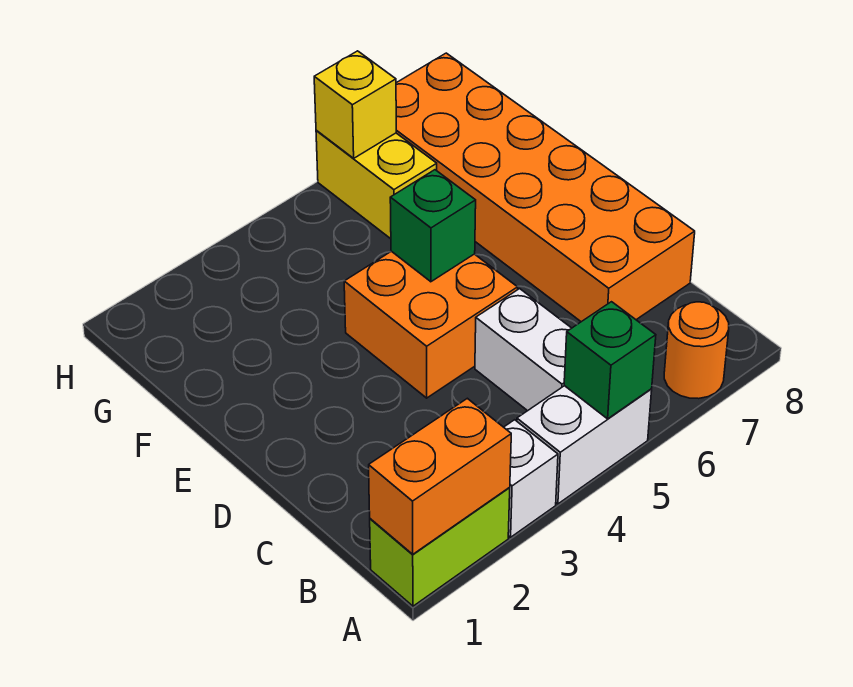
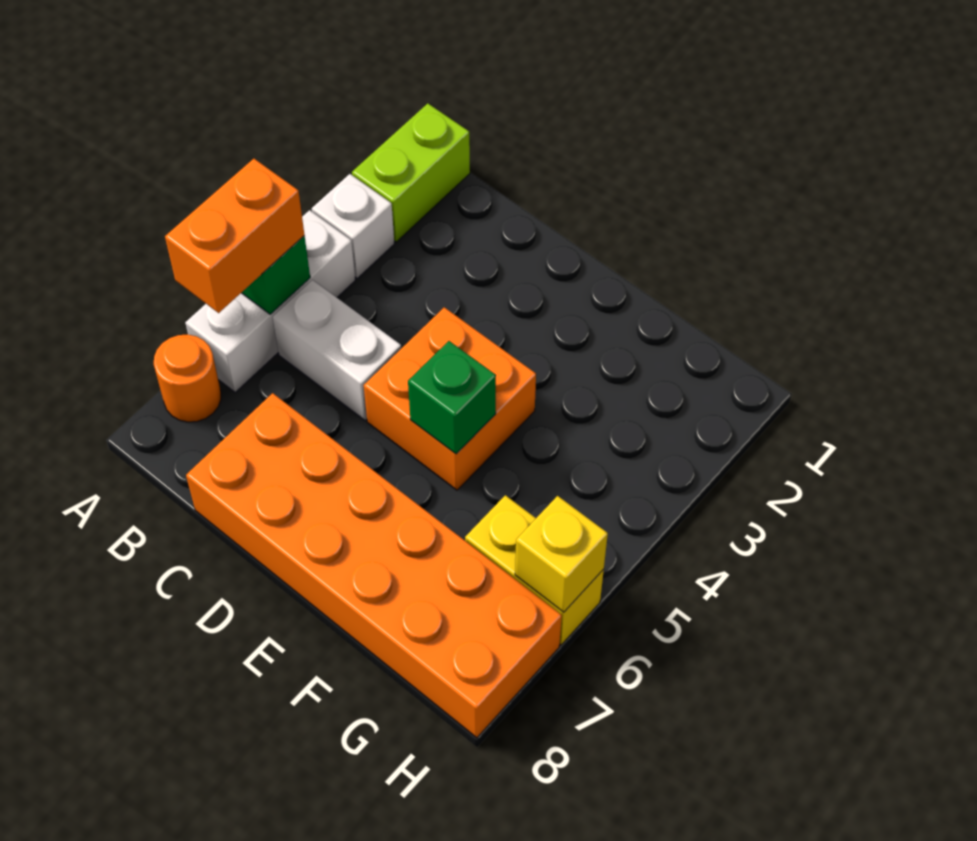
orange 1x2 brick [369,398,511,554] -> orange 1x2 brick moved to [165,159,304,313]
white 1x2 brick [517,386,652,504] -> white 1x3 brick [185,210,355,392]

